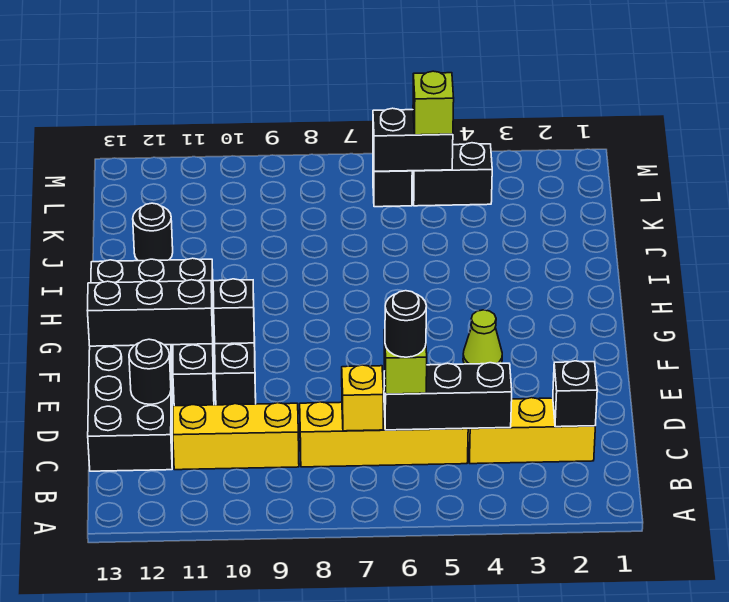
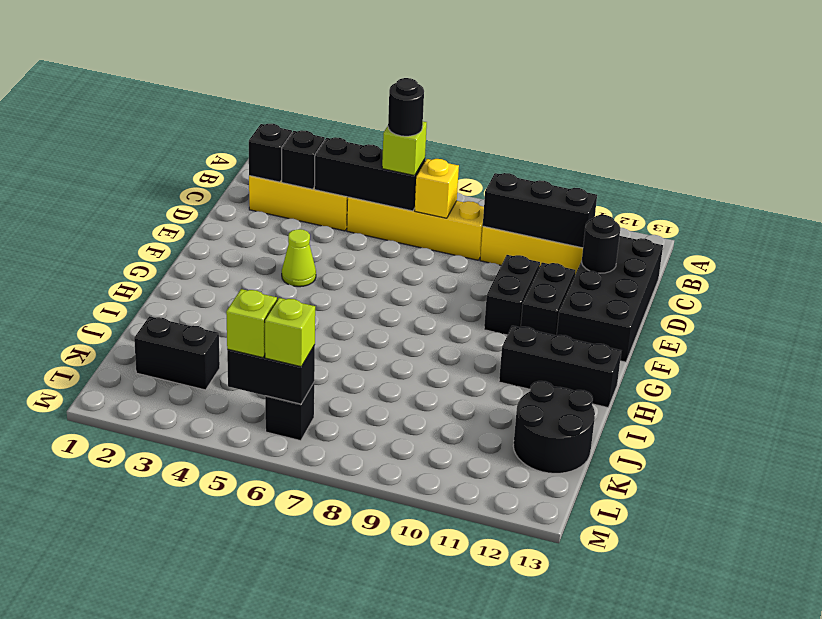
black 1x1 brick [213,279,254,344] -> black 1x1 brick moved to [282,130,325,189]
black 1x3 brick [87,280,213,346] -> black 1x3 brick moved to [483,173,597,248]
black 1x1 round brick [133,203,173,261] -> black 2x2 round brick [513,381,595,473]
black 1x2 brick [412,143,492,206] -> black 1x2 brick moved to [134,316,220,390]
none -> lime 1x1 brick [265,298,315,367]

